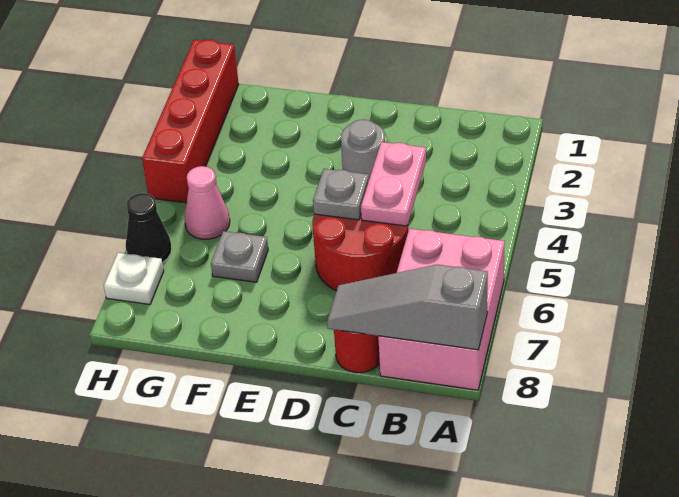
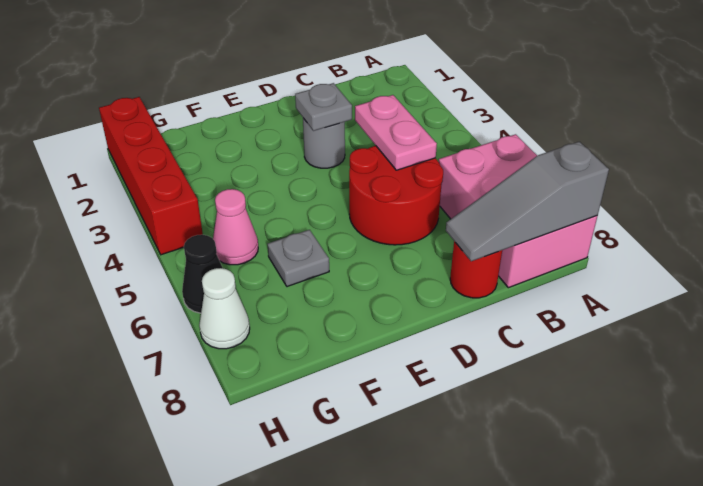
grey 1x1 plate [313,169,369,220] -> grey 1x1 plate moved to [295,83,352,131]
white 1x1 plate [104,253,164,304] -> white 1x1 cone [199,268,250,349]

